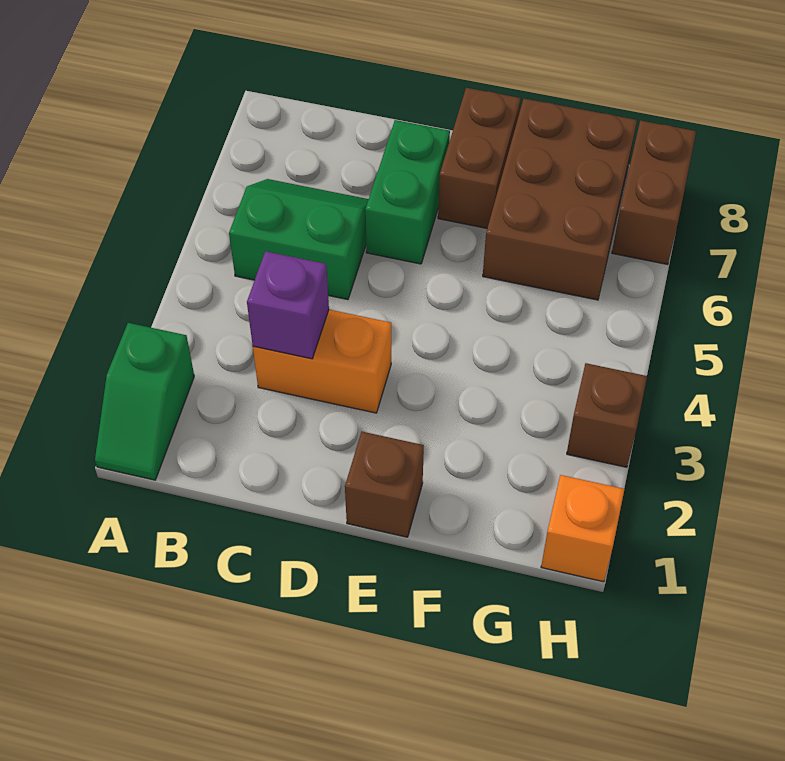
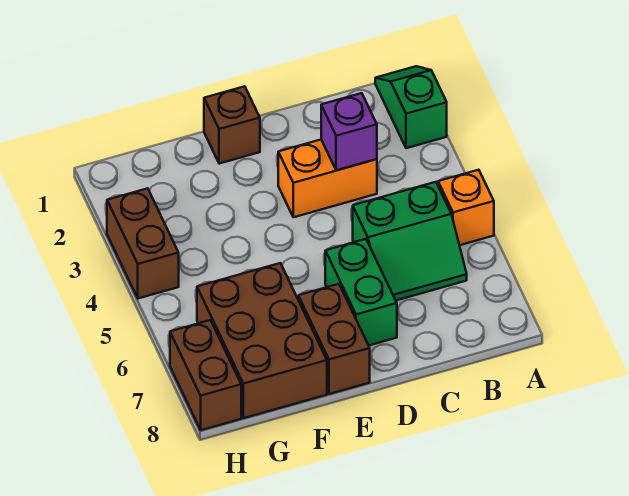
orange 1x1 brick [541,475,624,582] -> orange 1x1 brick moved to [438,170,494,245]
brown 1x1 brick [567,363,647,467] -> brown 1x2 brick [107,188,179,298]

